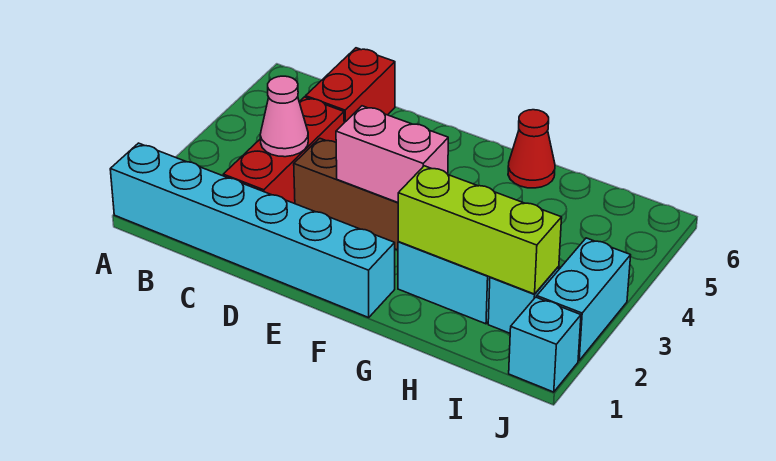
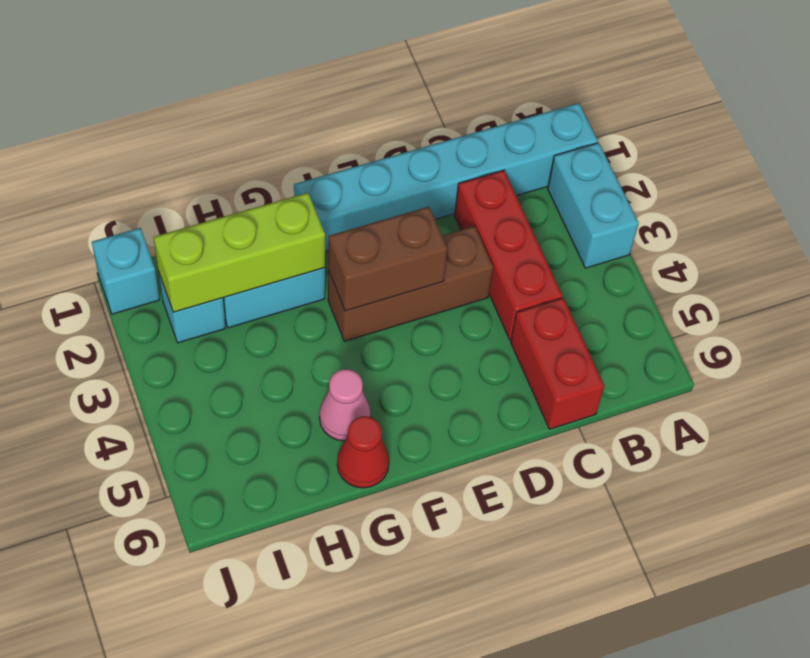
pink 1x1 cone [260,76,308,157] -> pink 1x1 cone moved to [319,369,371,441]
pink 1x2 brick [336,106,448,202] -> brown 1x2 brick [328,207,448,311]
cyan 1x2 brick [537,238,631,361] -> cyan 1x2 brick moved to [548,143,639,268]

